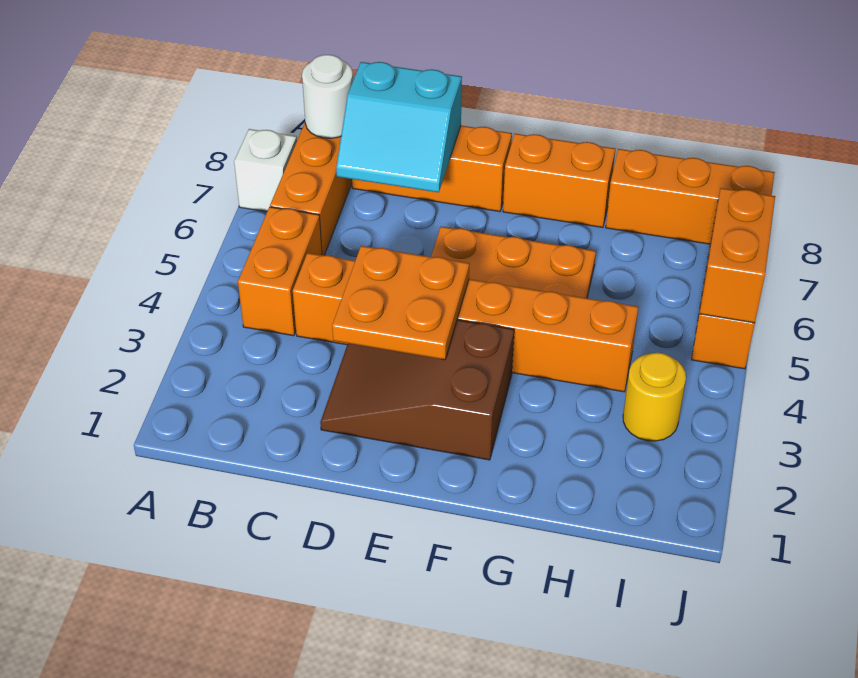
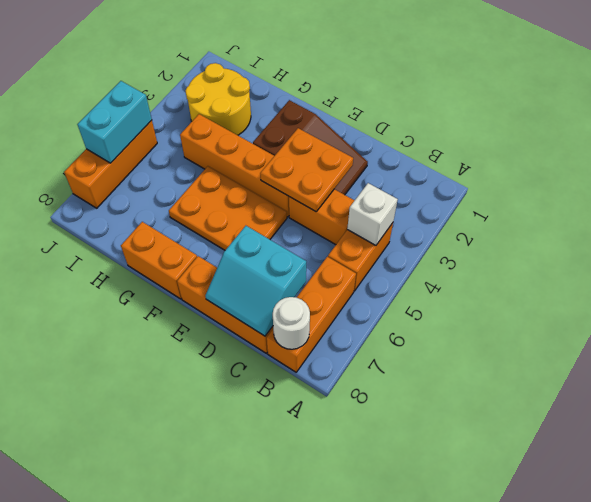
white 1x1 brick [234,129,297,212] -> white 1x1 brick moved to [347,183,398,245]
cyan 2x2 slope [336,62,462,192] -> cyan 2x2 slope turned to [205,226,306,336]
orange 1x3 brick [606,149,775,244] -> none
yellow 1x1 round brick [623,353,686,441] -> yellow 2x2 round brick [185,63,251,135]
orange 1x2 brick [700,188,775,323] -> cyan 1x2 brick [77,81,152,163]

